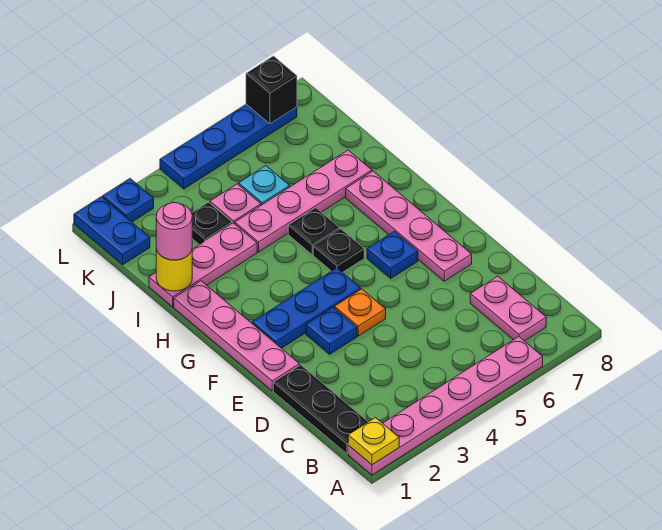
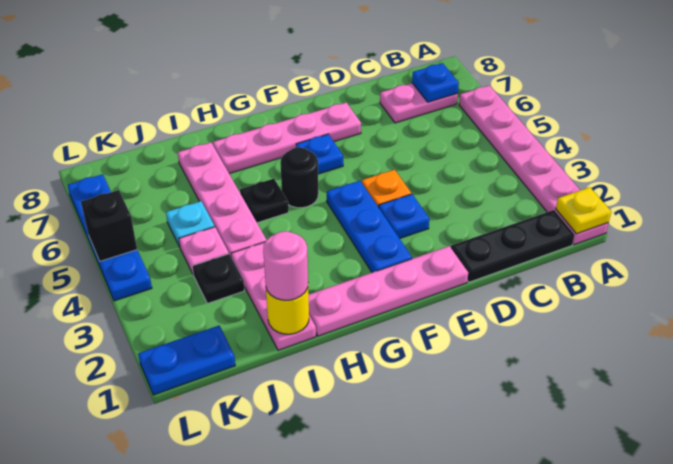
black 1x1 plate [313,229,364,273] -> black 1x1 round brick [280,147,318,208]
blue 1x1 plate [103,179,154,222] -> blue 1x1 plate moved to [412,63,459,102]
black 1x1 brick [246,56,297,124] -> black 1x1 brick moved to [81,190,137,261]

